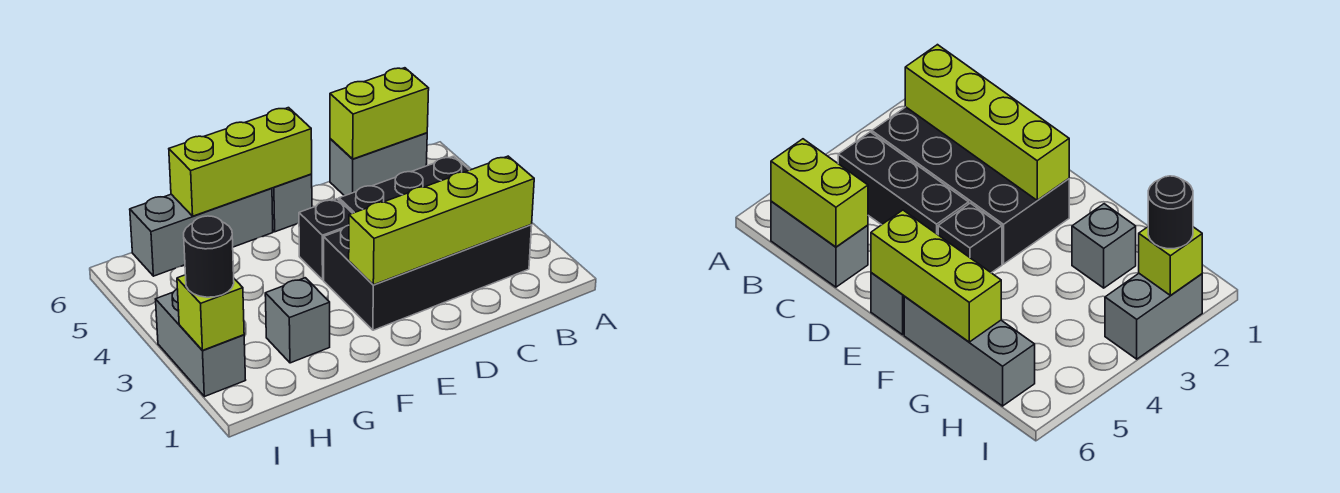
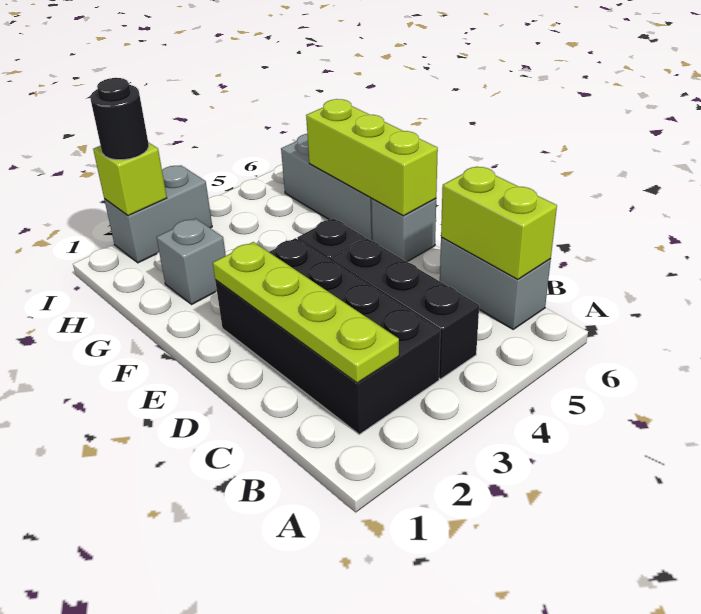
lime 1x4 brick [349,156,534,285] -> lime 1x4 plate [213,242,399,383]

